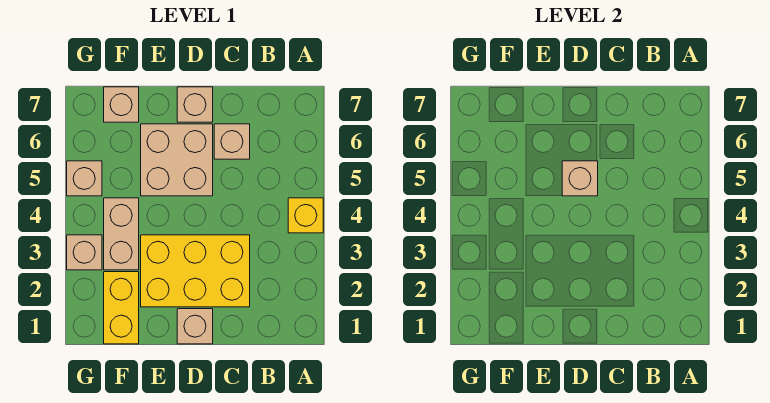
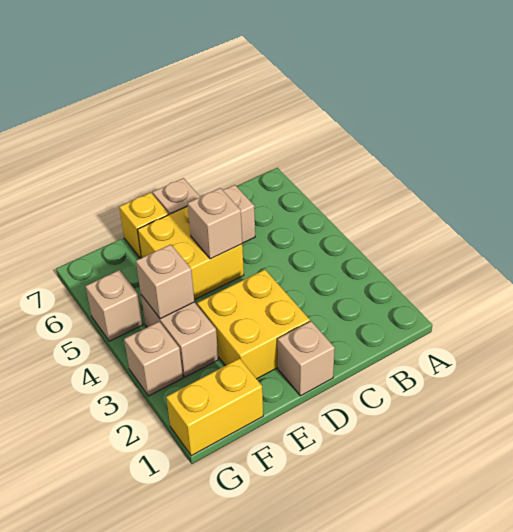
yellow 1x1 brick [288,198,323,233] -> yellow 1x1 brick moved to [119,193,169,258]
yellow 2x3 brick [141,235,250,307] -> yellow 2x2 brick [197,270,310,379]
tan 2x2 brick [141,124,213,196] -> yellow 2x2 brick [138,206,244,300]
yellow 1x2 brick [104,272,139,344] -> yellow 1x2 brick turned to [166,358,263,456]
tan 1x1 brick [104,87,139,122] -> tan 1x1 brick moved to [136,244,194,319]

